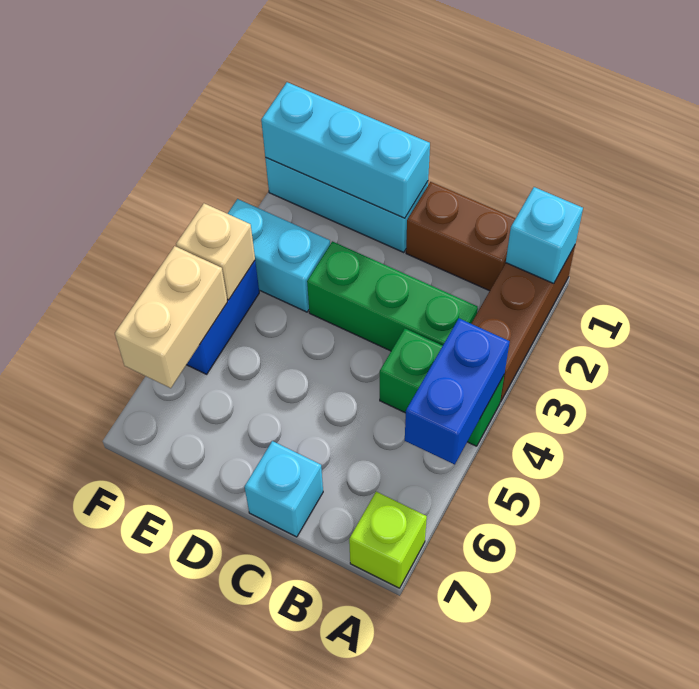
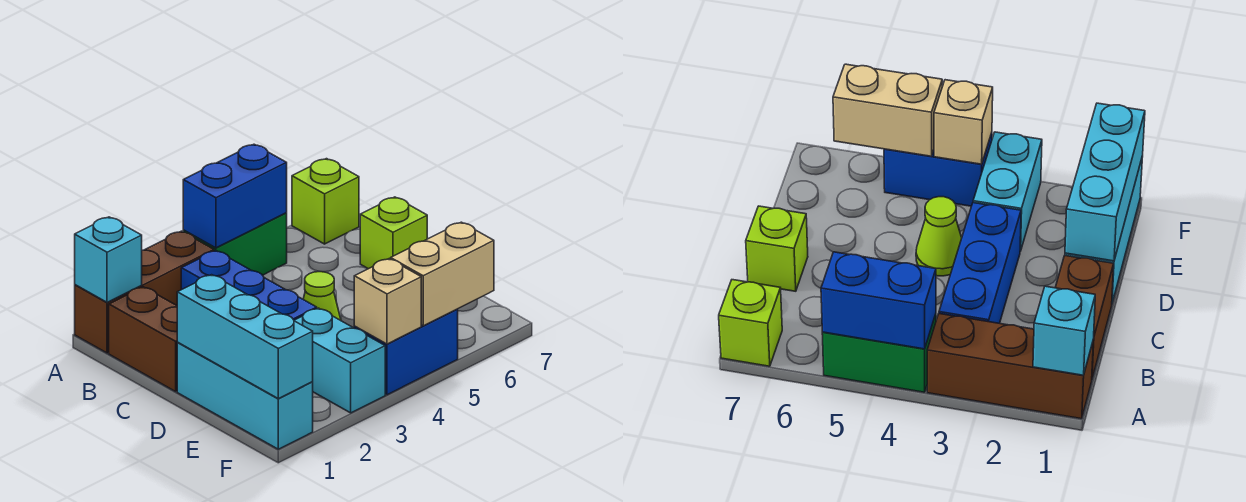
green 1x2 brick [380,329,504,446] -> green 1x2 brick turned to [183,213,287,275]
green 1x3 brick [307,241,478,351] -> blue 1x3 brick [181,250,317,320]
cyan 1x1 brick [245,441,323,537] -> lime 1x1 brick [360,197,427,269]
none -> lime 1x1 cone [303,272,341,320]

